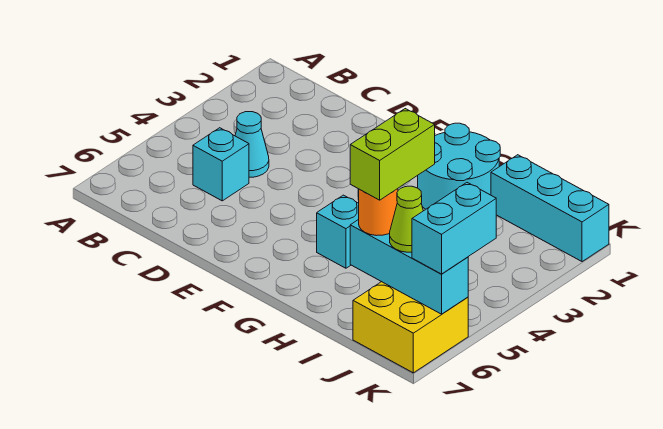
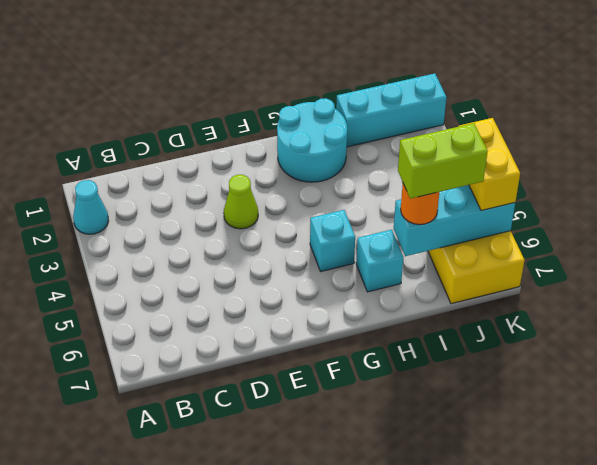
cyan 1x1 cone [235,112,269,177] -> cyan 1x1 cone moved to [73,180,109,234]
cyan 1x1 brick [193,128,249,201] -> cyan 1x1 brick moved to [356,230,403,292]
lime 1x2 brick [350,109,435,200] -> lime 1x2 brick turned to [398,123,488,199]
lime 1x1 cone [390,186,423,252] -> lime 1x1 cone moved to [224,175,258,229]
cyan 1x2 brick [412,183,496,274] -> yellow 1x2 brick [458,118,520,211]

